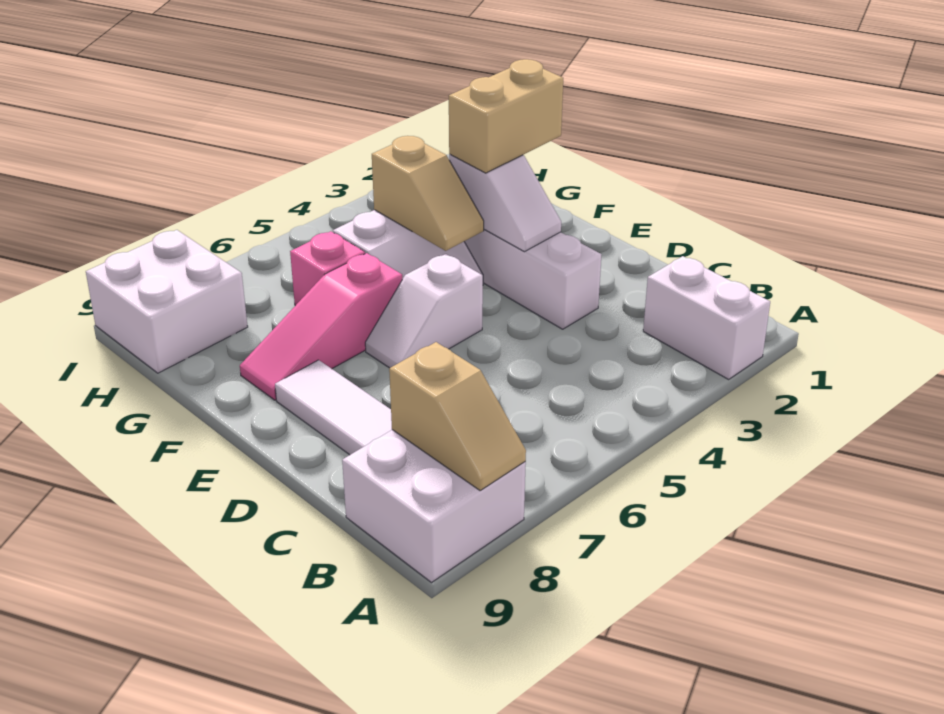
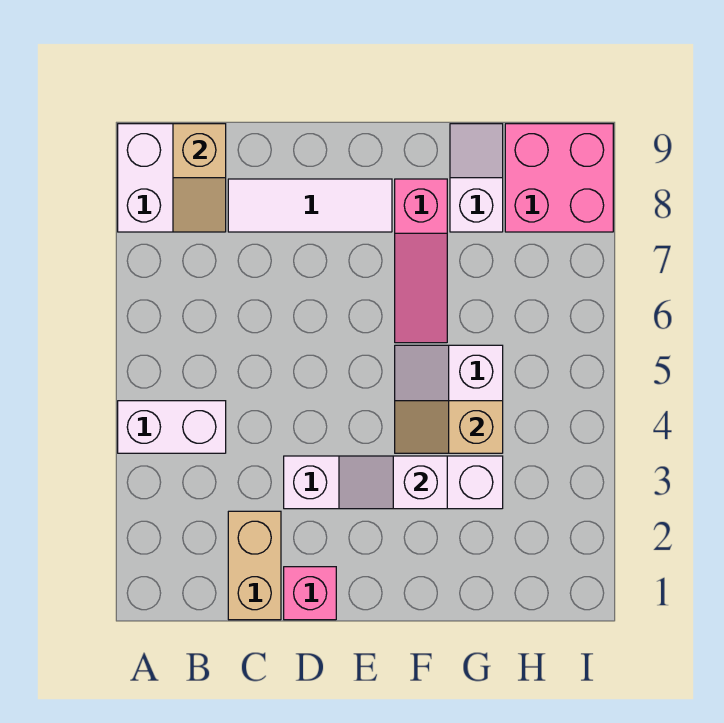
white 1x2 brick [643,256,770,379] -> white 1x2 brick moved to [118,401,226,453]
tan 1x2 slope [389,342,526,490] -> tan 1x2 slope turned to [173,124,226,232]
white 1x2 slope [365,254,483,368] -> white 1x2 slope moved to [450,124,503,232]
tan 1x2 brick [449,59,563,173] -> tan 1x2 brick moved to [228,511,281,620]
pink 1x3 slope [240,253,402,400] -> pink 1x3 slope turned to [395,179,447,343]
pink 1x1 brick [290,231,365,306] -> pink 1x1 brick moved to [284,567,336,620]
white 2x2 brick [86,230,248,373] -> pink 2x2 brick [505,124,613,232]

